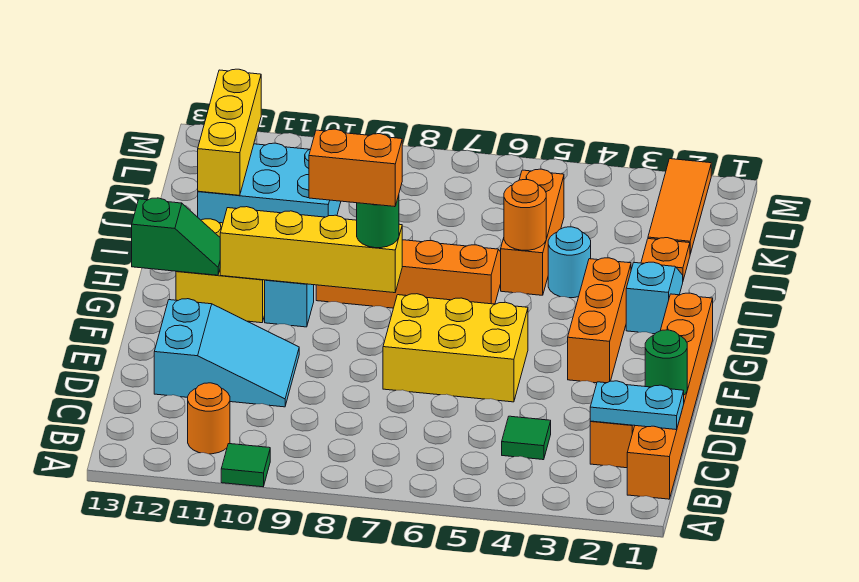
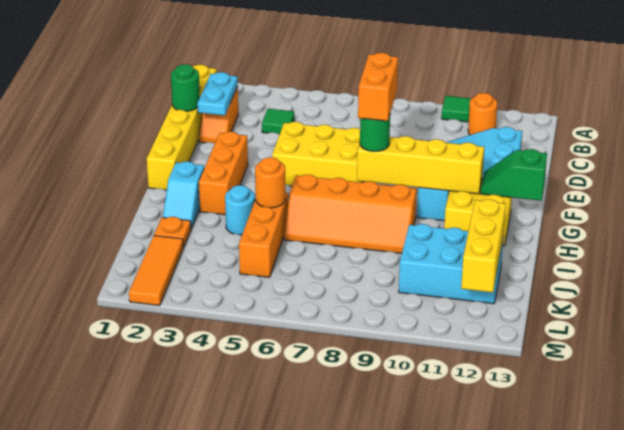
orange 1x6 brick [627,293,713,499] -> yellow 1x6 brick [147,65,216,190]
cyan 1x2 plate [590,381,684,430] -> cyan 1x2 plate turned to [197,72,238,116]
orange 1x2 brick [309,129,402,207] -> orange 1x2 brick turned to [358,53,398,121]

